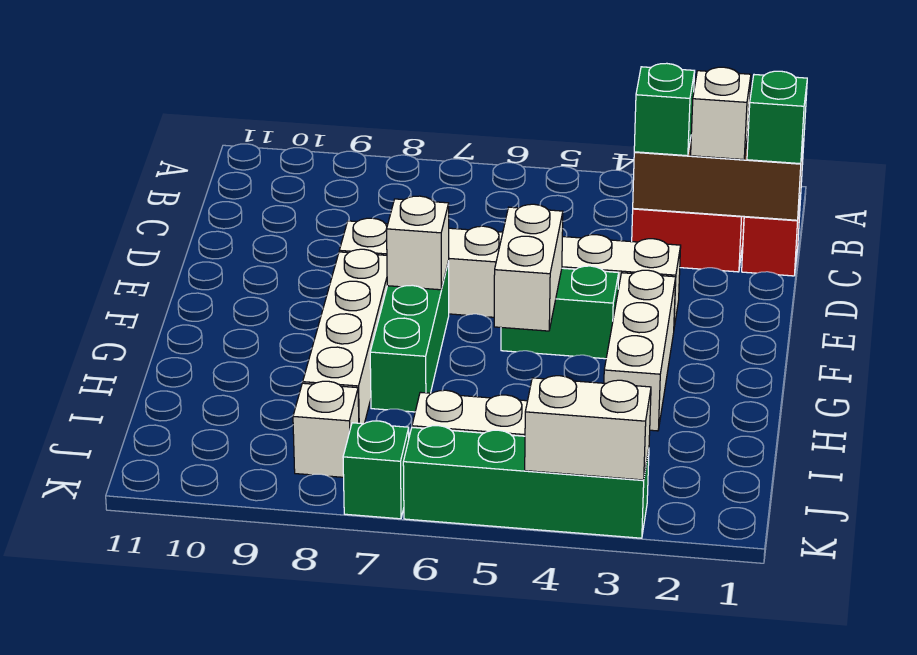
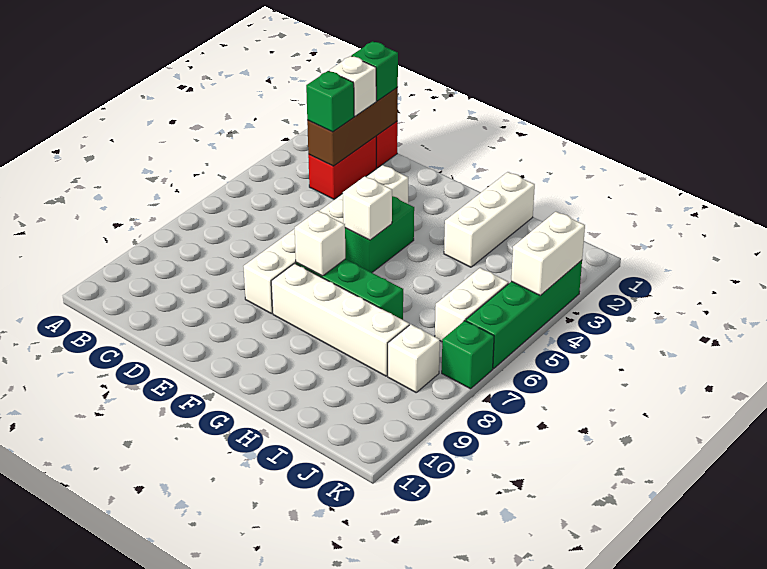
white 1x3 brick [604,270,676,431] -> white 1x3 brick turned to [444,172,535,267]
white 1x2 brick [494,204,563,331] -> white 1x1 brick [343,176,392,240]

